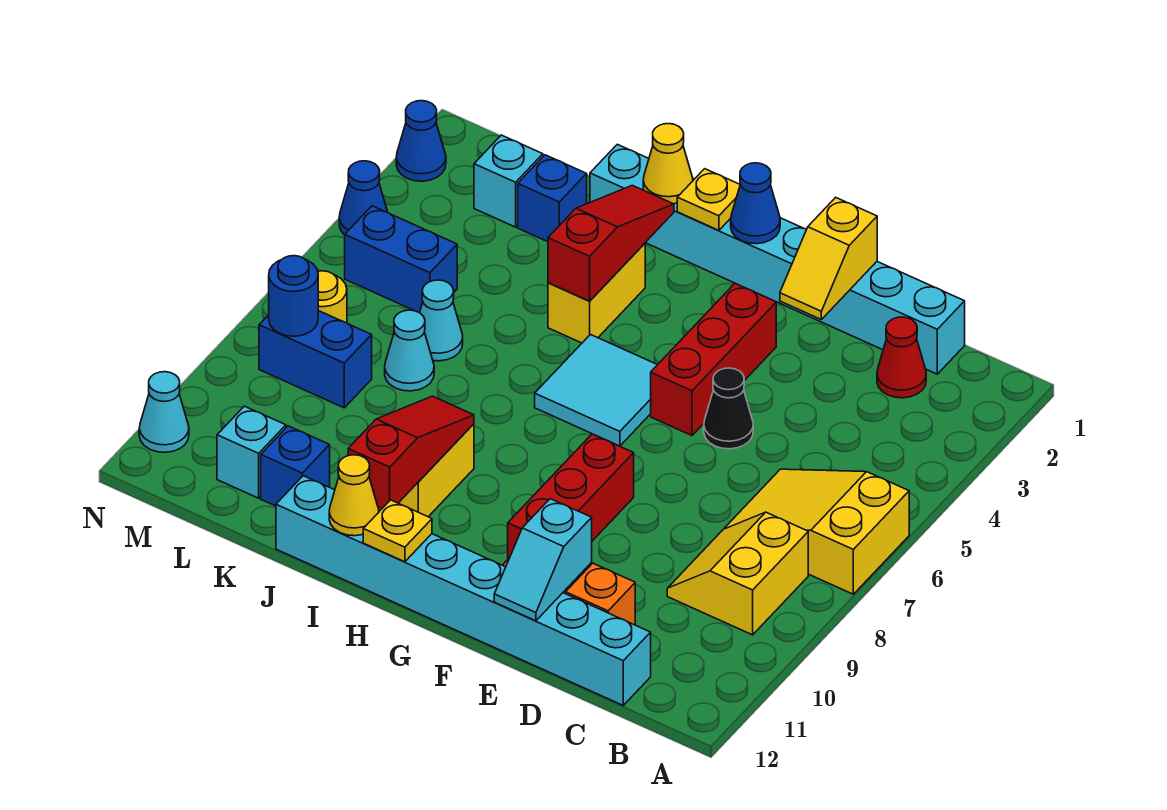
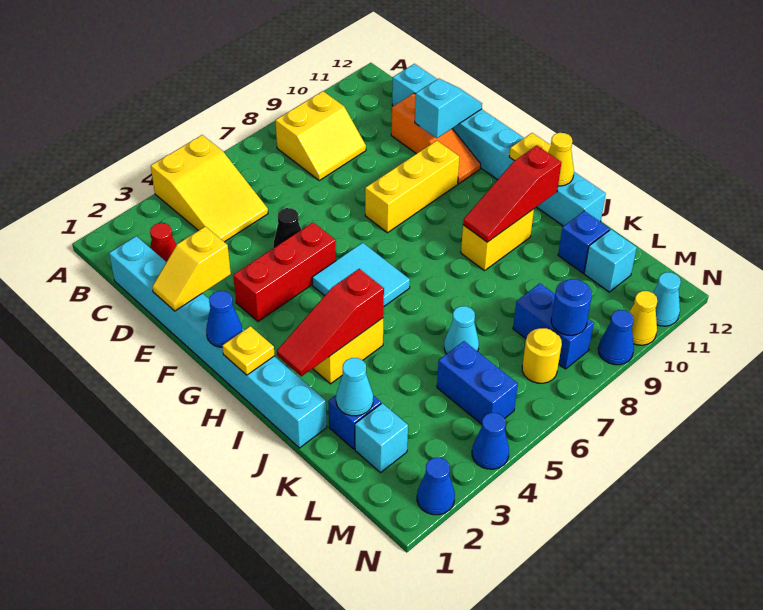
yellow 2x3 slope [725,469,909,594] -> yellow 2x3 slope moved to [151,135,268,242]
yellow 1x2 slope [780,197,877,319] -> yellow 1x2 slope turned to [152,226,231,311]
red 1x3 brick [508,434,634,561] -> yellow 1x3 brick [365,141,459,233]
yellow 1x1 cone [643,124,693,204] -> yellow 1x1 cone moved to [630,291,657,345]
cyan 1x1 cone [385,310,434,391] -> cyan 1x1 cone moved to [336,358,373,416]
none -> blue 1x1 cone [598,310,634,365]

